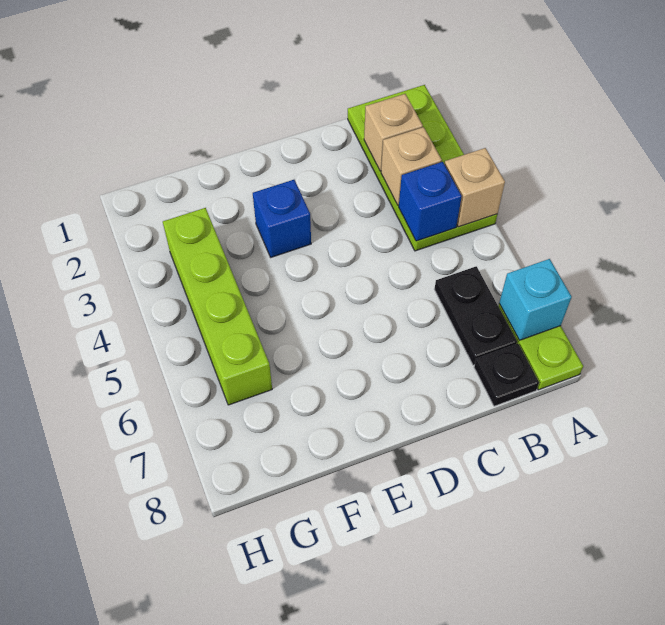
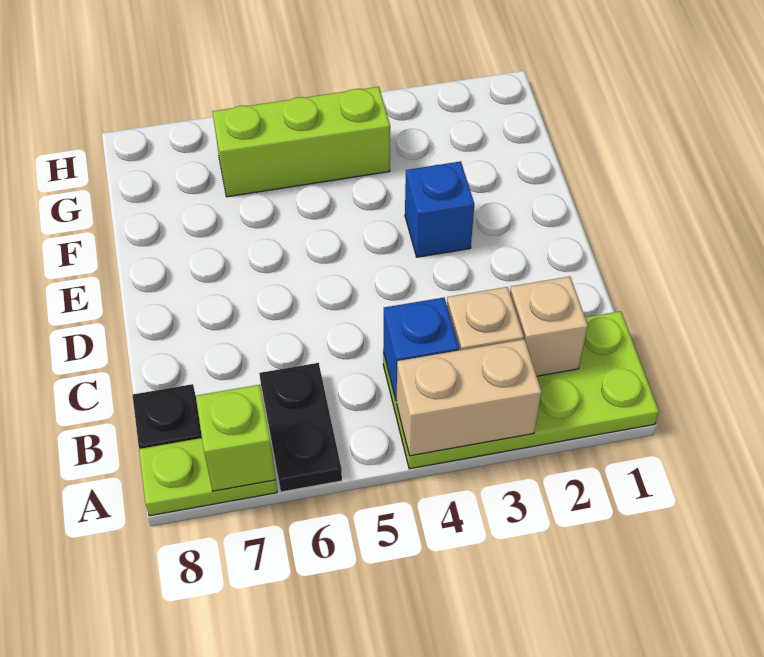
tan 1x1 brick [444,148,505,227] -> tan 1x2 brick [397,339,542,456]
cyan 1x1 brick [499,259,572,340] -> lime 1x1 brick [196,385,276,491]
black 1x2 plate [434,266,517,365] -> black 1x2 plate turned to [259,363,342,492]
lime 1x4 brick [163,208,272,405] -> lime 1x3 brick [212,87,390,197]

